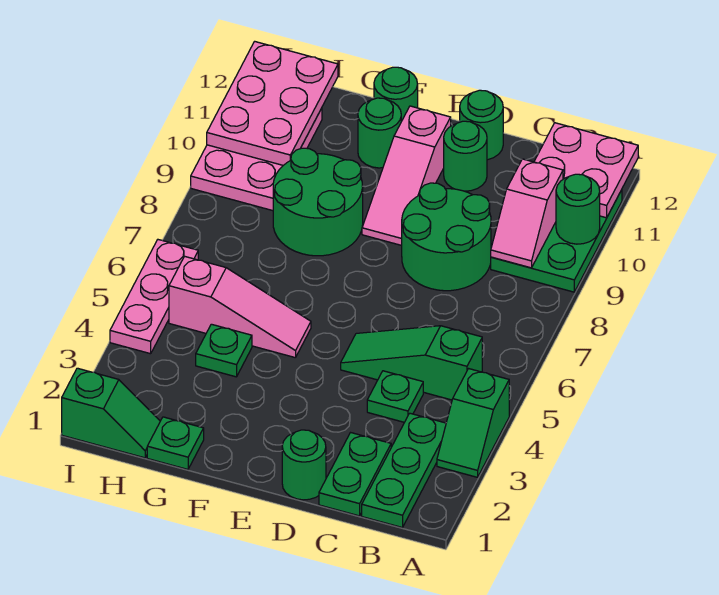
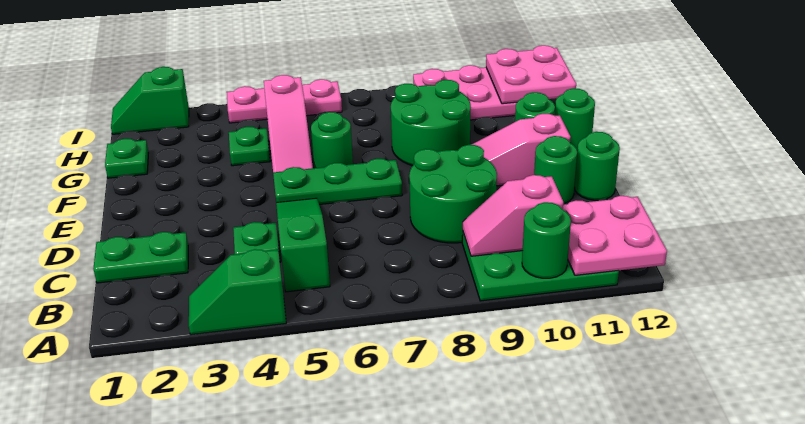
green 1x3 plate [362,413,446,528] -> green 1x3 plate moved to [273,159,402,205]
green 1x1 round brick [282,430,326,500] -> green 1x1 round brick moved to [311,112,353,168]
green 1x2 slope [62,368,160,458] -> green 1x2 slope turned to [111,67,189,134]
pink 2x3 plate [207,41,338,165] -> pink 2x2 plate [486,45,576,104]

